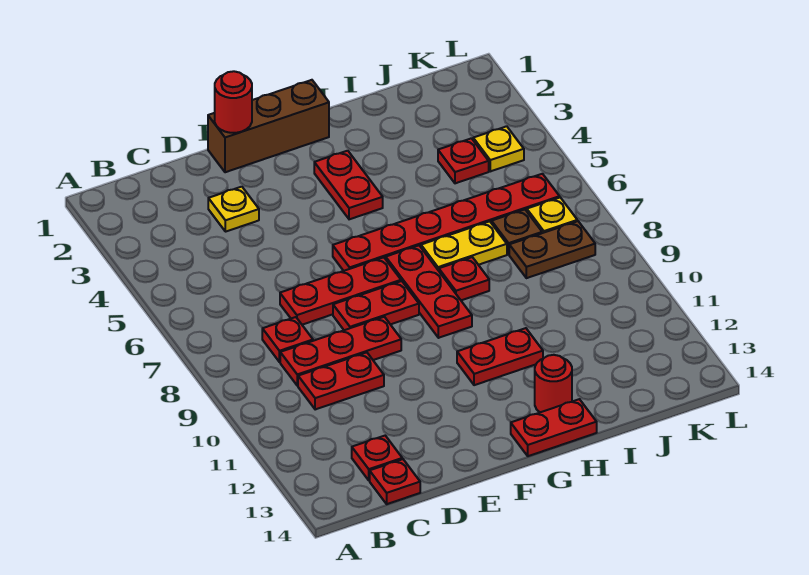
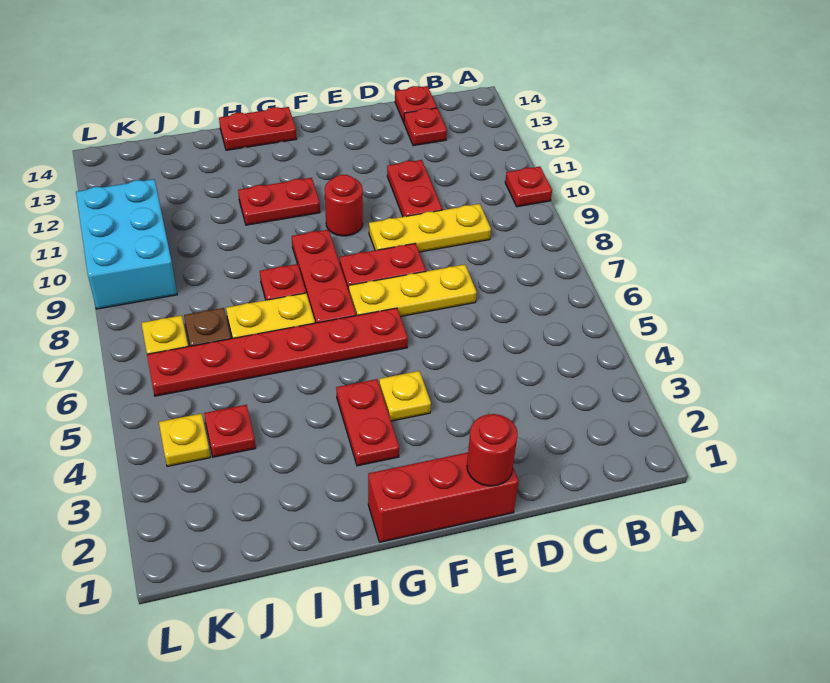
red 1x1 plate [262,317,313,362] -> red 1x1 plate moved to [505,167,552,207]
red 1x3 plate [280,317,401,386] -> yellow 1x3 plate [369,204,491,252]
red 1x2 plate [298,352,384,410] -> red 1x2 plate turned to [387,160,442,217]
yellow 1x1 plate [208,187,259,232] -> yellow 1x1 plate moved to [379,371,431,421]
red 1x3 plate [280,257,401,325] -> yellow 1x3 plate [349,264,477,317]
brown 1x3 brick [208,80,329,172] -> red 1x3 brick [368,452,519,542]
red 1x1 round brick [535,355,572,412] -> red 1x1 round brick moved to [325,175,363,236]
brown 1x2 plate [509,221,595,278] -> none
none -> cyan 2x3 brick [76,179,177,309]

